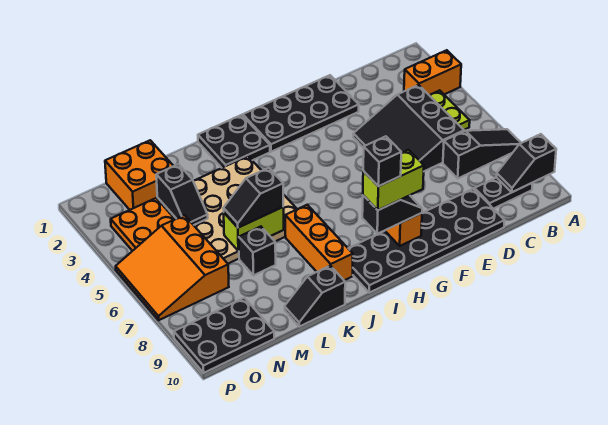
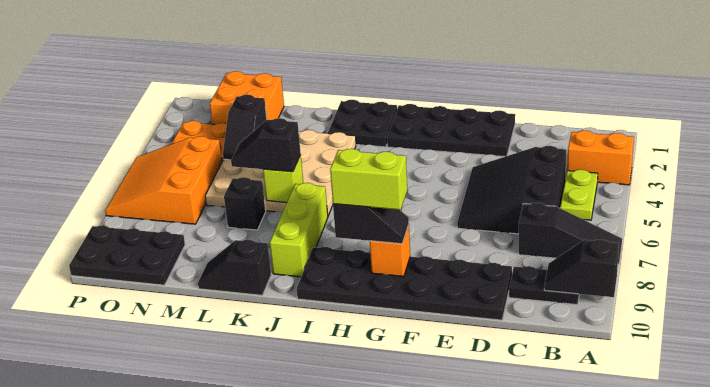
black 1x1 brick [363,136,401,186] -> none
orange 1x3 brick [285,205,353,280] -> lime 1x3 brick [270,183,328,277]
lime 1x2 brick [224,207,284,251] -> lime 1x1 brick [263,155,303,203]

